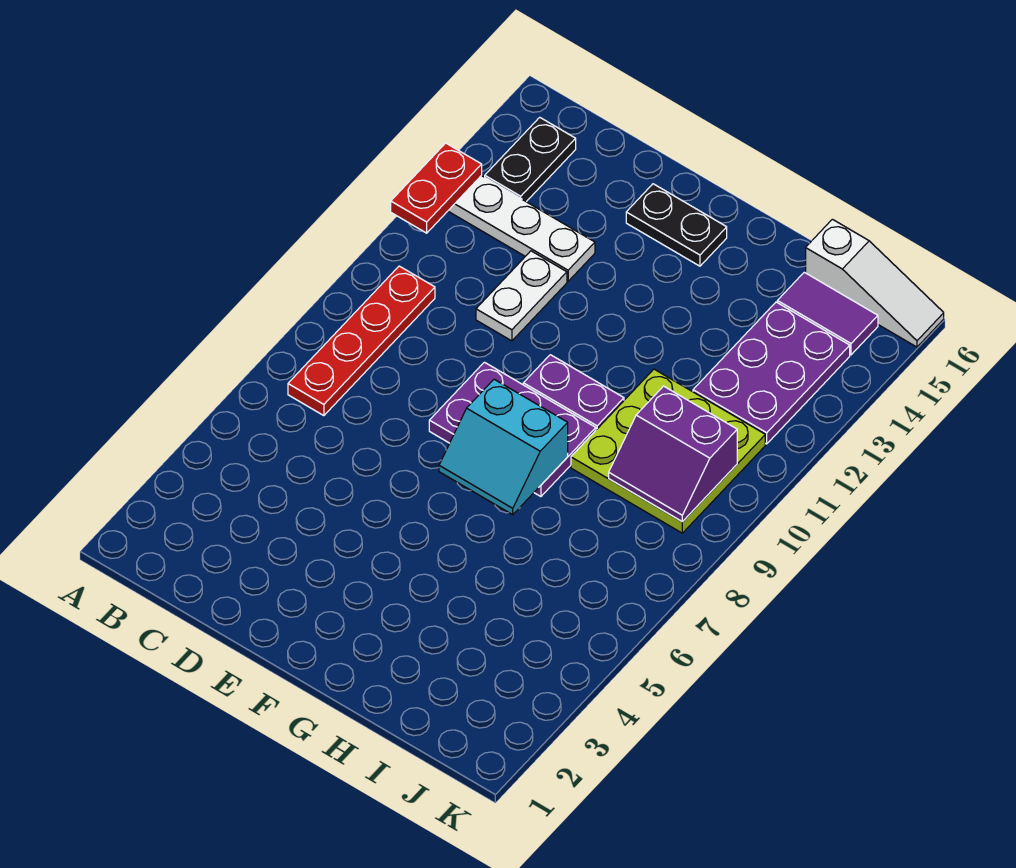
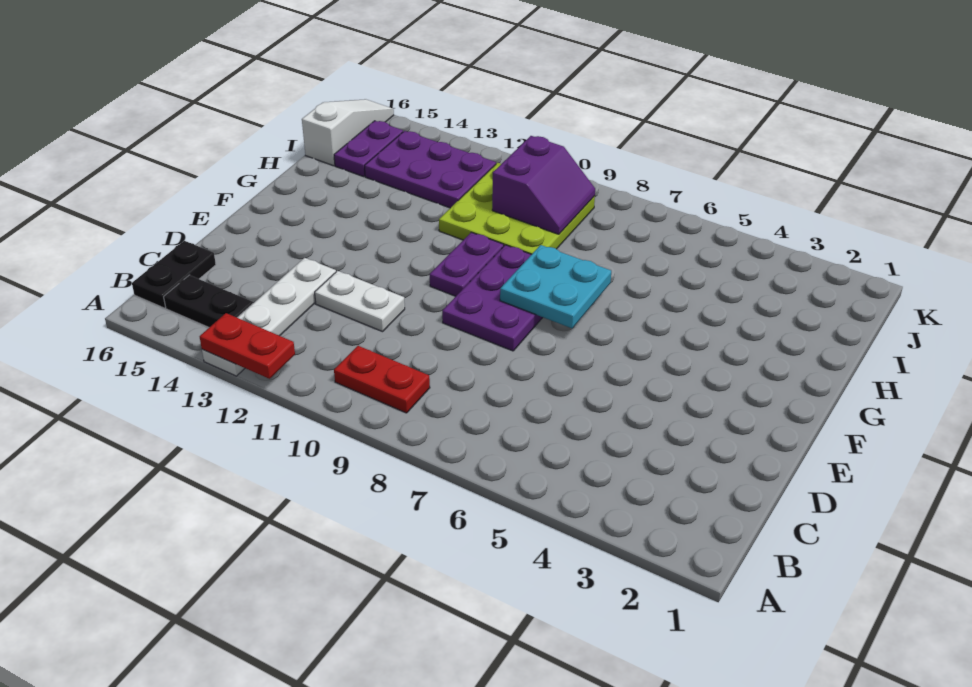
red 1x4 plate [288,266,435,416] -> red 1x2 plate [334,346,430,413]
black 1x2 plate [626,184,727,266] -> black 1x2 plate moved to [132,241,216,308]
cyan 2x2 slope [439,379,568,515] -> cyan 2x2 plate [500,245,611,328]
purple 1x2 tile [777,272,878,355] -> purple 1x2 plate [334,121,403,176]

